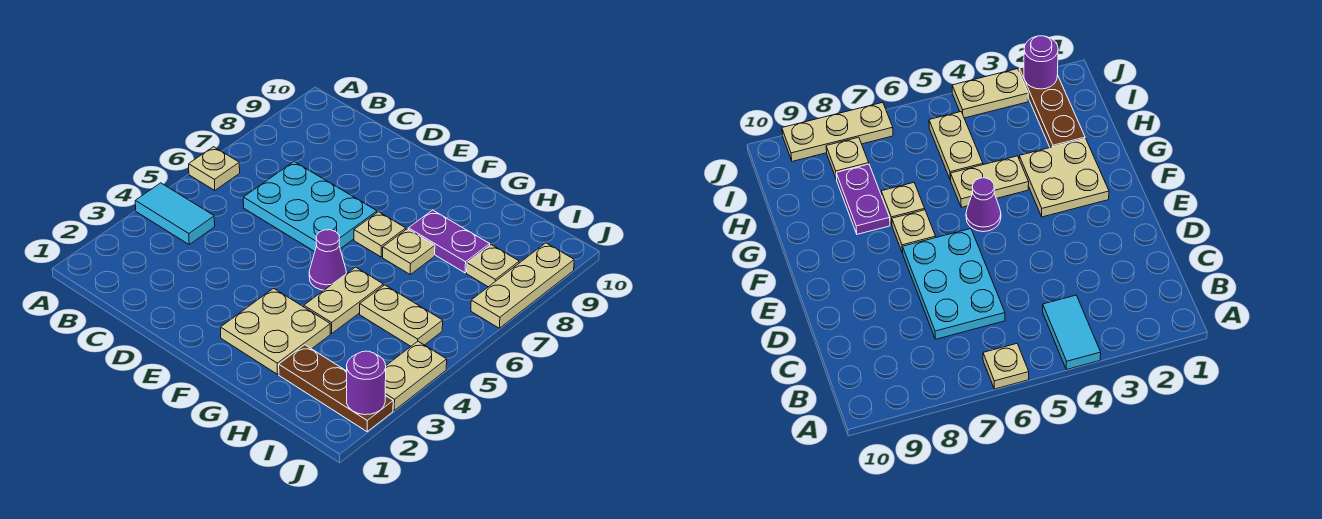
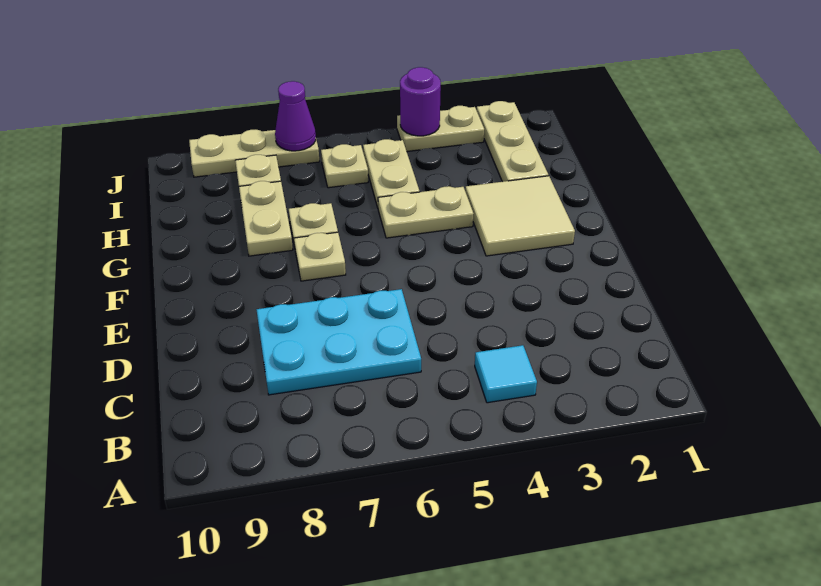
cyan 1x2 tile [135,183,215,244] -> cyan 1x1 tile [475,345,537,403]
tan 1x1 plate [189,147,240,190] -> tan 1x1 plate moved to [321,144,368,188]
cyan 2x3 plate [243,162,377,252] -> cyan 2x3 plate turned to [256,289,421,395]
tan 2x2 plate [221,288,330,374] -> tan 2x2 tile [465,176,575,256]
purple 1x1 cone [309,230,346,290] -> purple 1x1 cone moved to [275,81,316,151]
purple 1x2 plate [408,210,490,273] -> tan 1x2 plate [239,181,293,256]
brown 1x3 plate [279,345,393,432] -> tan 1x3 plate [477,101,548,182]
purple 1x1 round brick [347,351,386,415] -> purple 1x1 round brick moved to [400,67,441,136]

